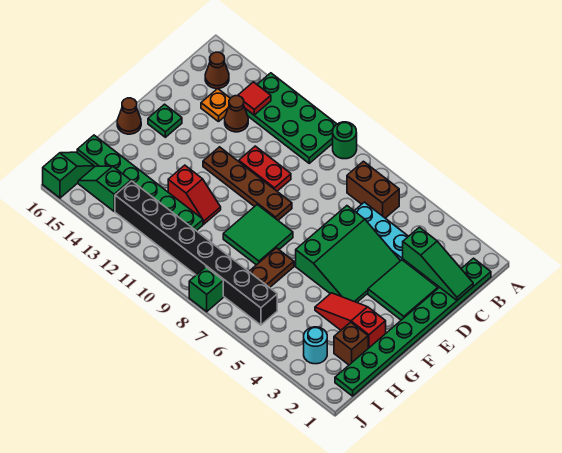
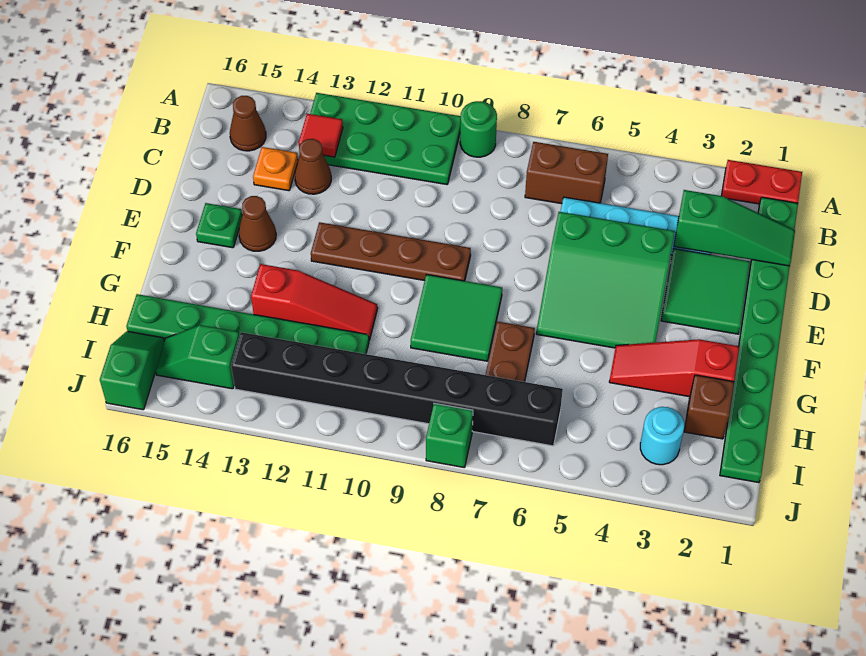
green 3x3 slope [296,206,400,302] -> green 3x3 slope turned to [536,212,675,348]
red 1x2 plate [239,146,291,191] -> red 1x2 plate moved to [722,160,802,204]
brown 1x1 cone [117,98,141,134] -> brown 1x1 cone moved to [239,196,276,251]
red 1x2 slope [168,165,221,224] -> red 1x3 slope [251,264,378,340]

